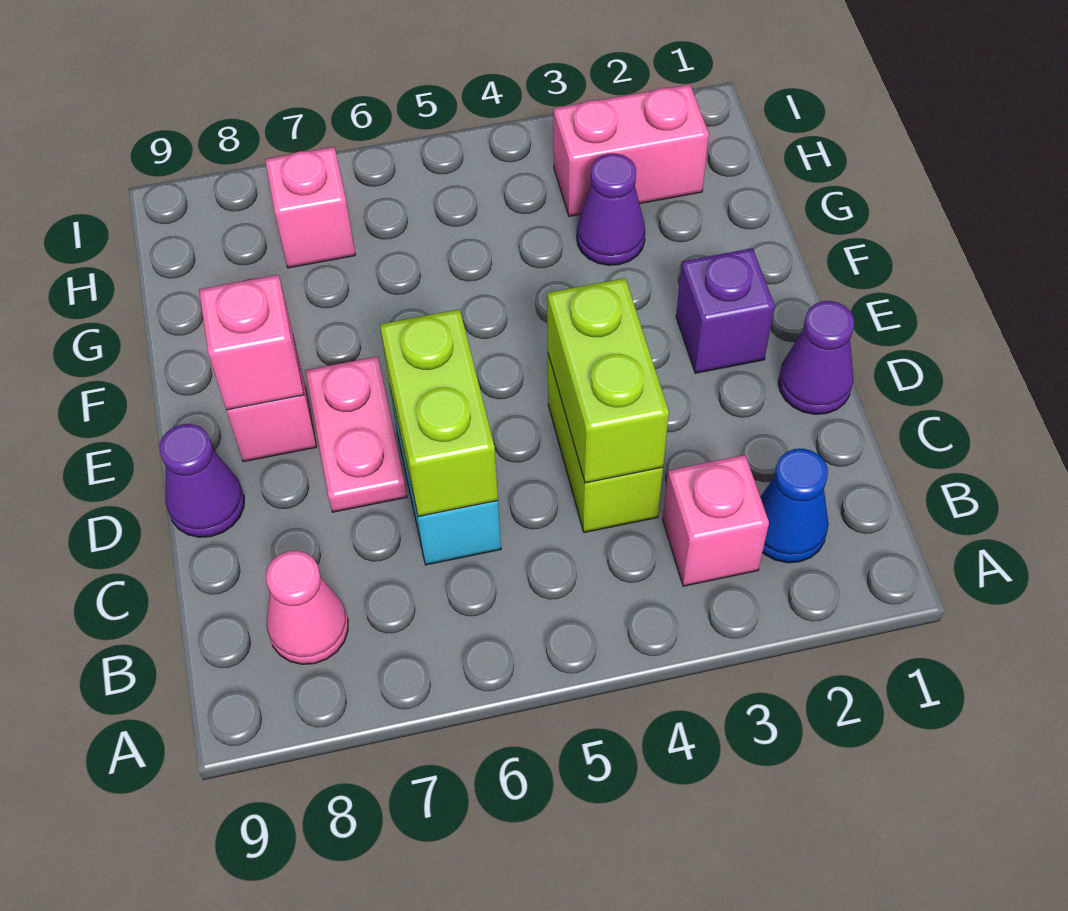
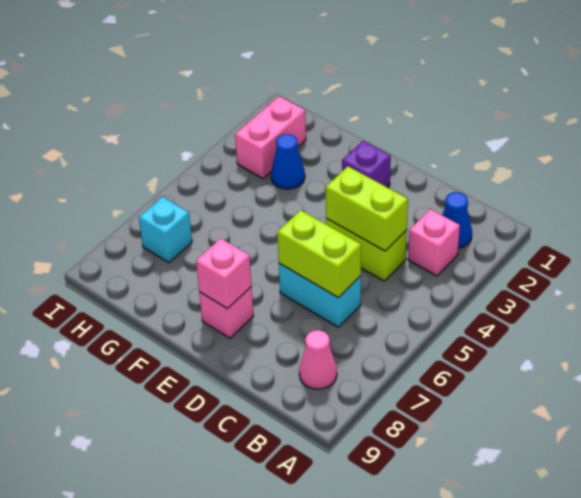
purple 1x1 cone [778,301,854,414] -> none
pink 1x2 plate [306,357,407,512] -> none
purple 1x1 cone [159,424,244,537] -> none
purple 1x1 cone [577,154,645,265] -> blue 1x1 cone [271,134,305,189]
pink 1x1 brick [265,147,355,268] -> cyan 1x1 brick [139,197,192,263]

